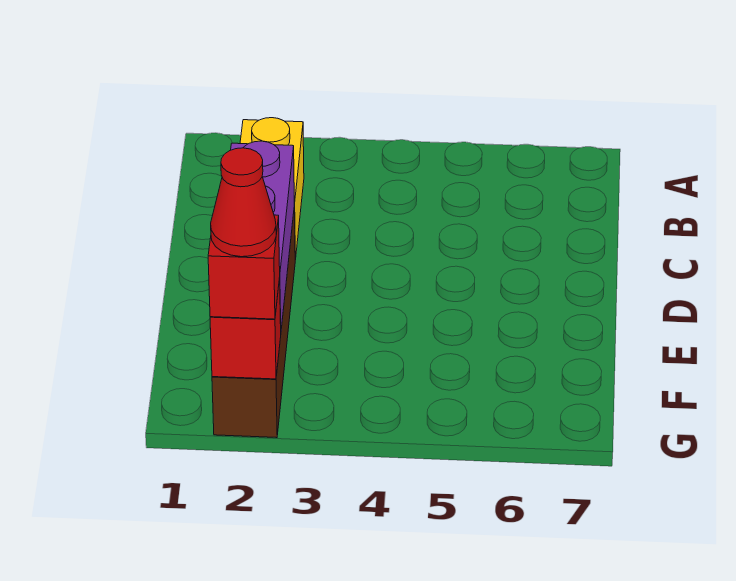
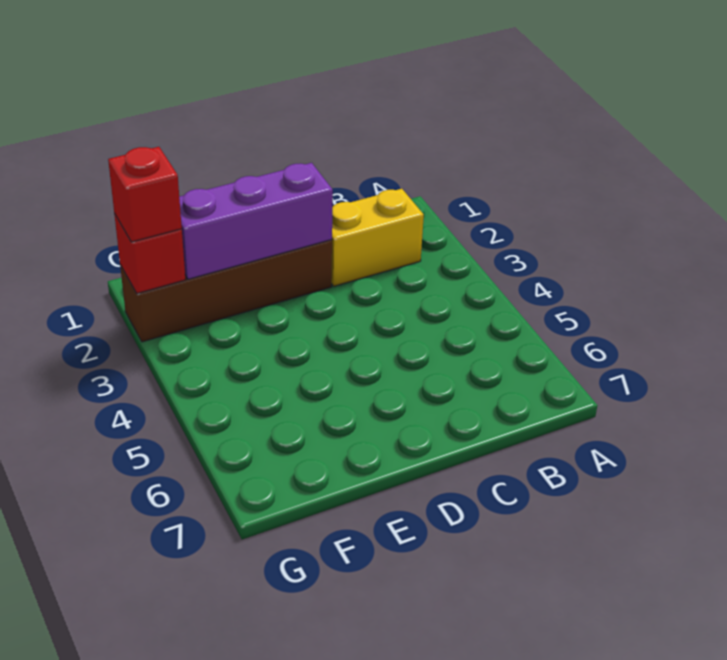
red 1x1 cone [211,148,276,257] -> none

